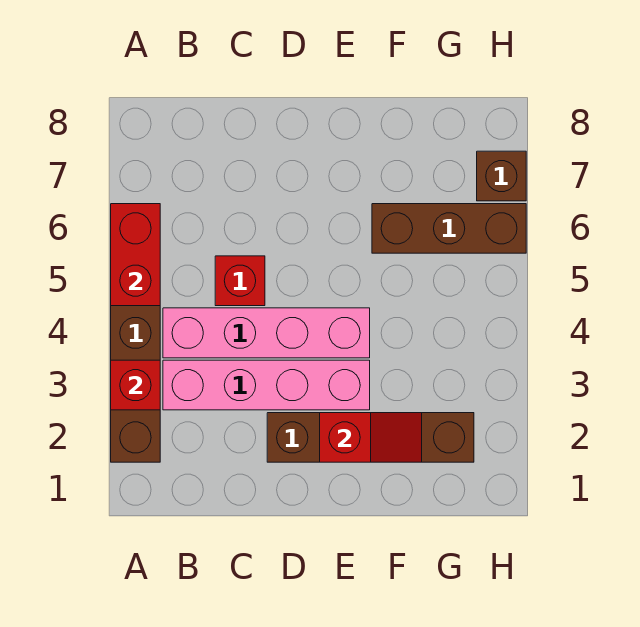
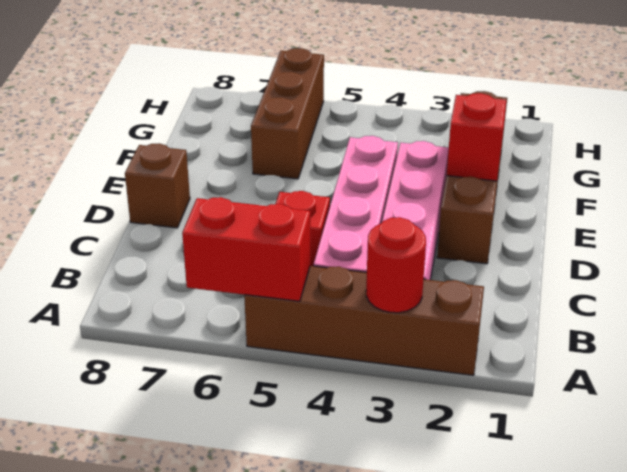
red 1x1 brick [111,360,160,410] -> red 1x1 round brick [366,217,426,313]
brown 1x1 brick [477,151,526,201] -> brown 1x1 brick moved to [125,144,190,228]

